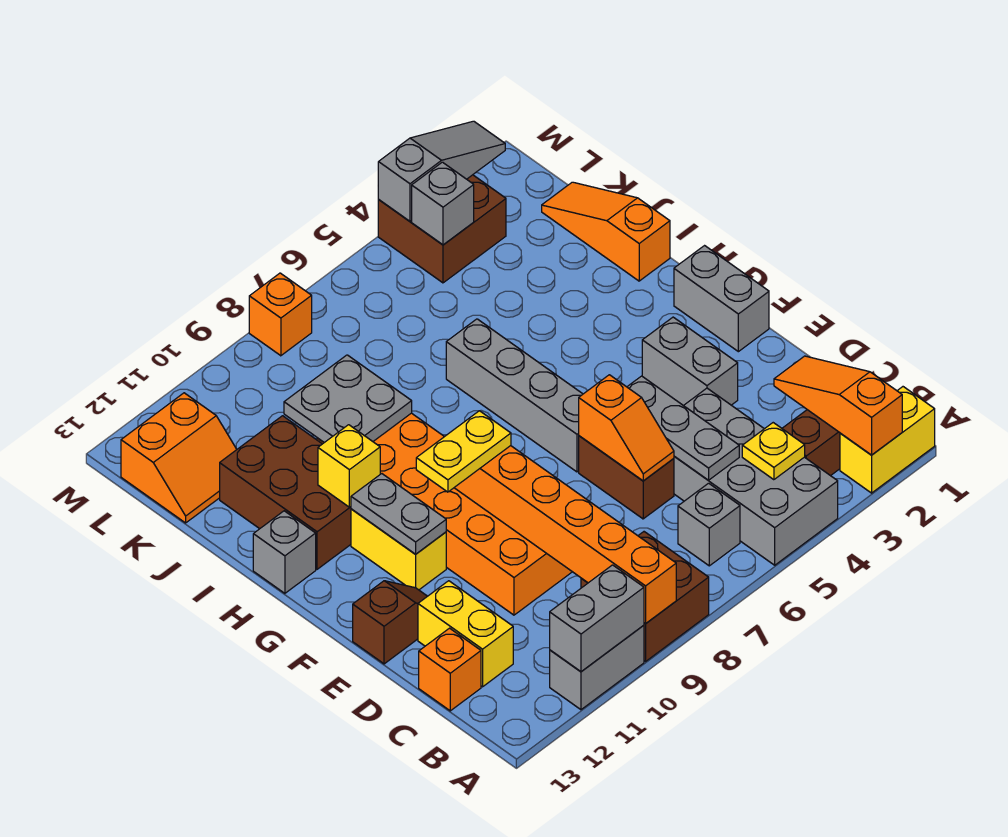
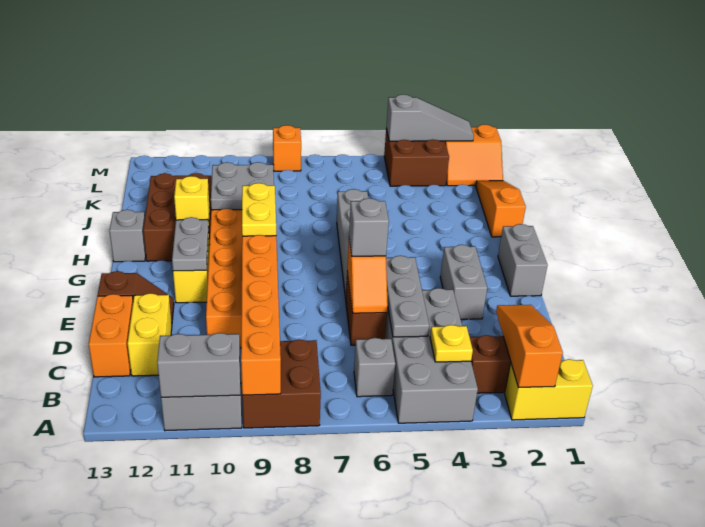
orange 1x1 brick [419,628,481,711] -> orange 1x2 brick [89,294,133,377]
yellow 1x2 plate [416,411,511,492] -> yellow 1x2 plate turned to [242,183,276,236]
orange 2x2 slope [121,393,237,523] -> orange 2x2 slope moved to [445,125,503,186]
grey 1x1 brick [412,162,474,245] -> grey 1x1 brick moved to [349,198,389,256]

